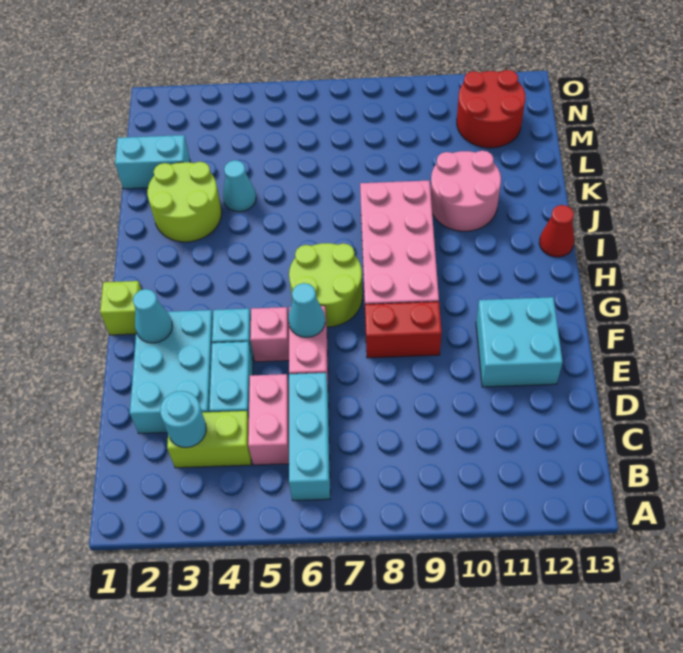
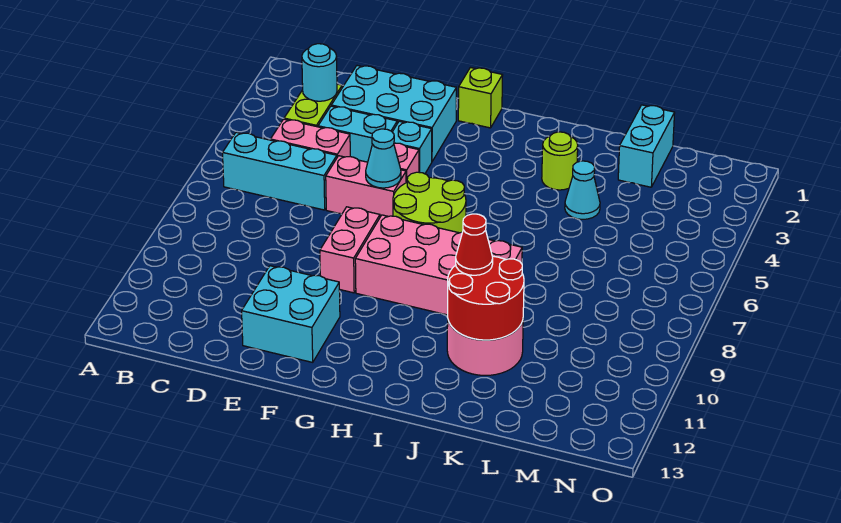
cyan 1x1 cone [133,289,173,343] -> none
red 1x2 brick [365,302,442,358] -> pink 1x2 brick [320,207,380,293]
red 1x1 cone [539,205,574,257] -> red 1x1 cone moved to [456,214,493,275]
lime 2x2 round brick [147,162,222,242] -> lime 1x1 round brick [542,132,578,190]
red 2x2 round brick [457,70,526,148] -> red 2x2 round brick moved to [448,256,524,340]

